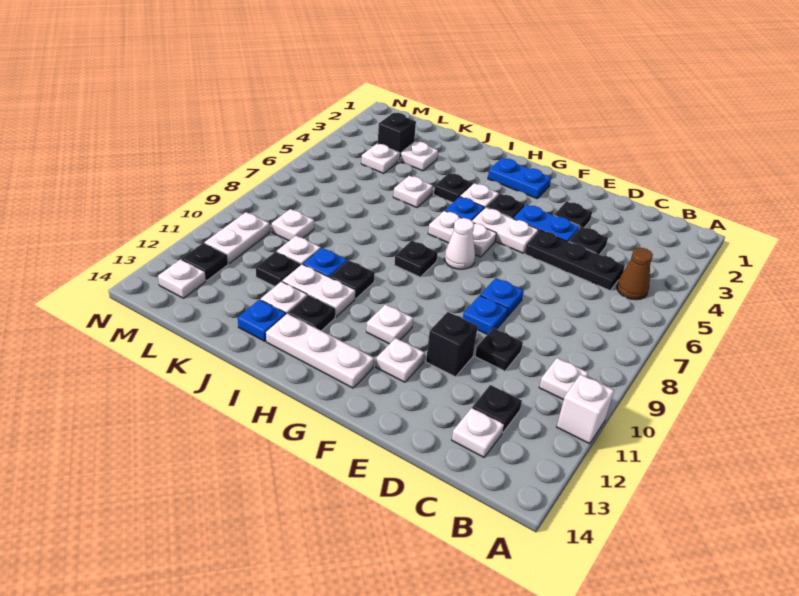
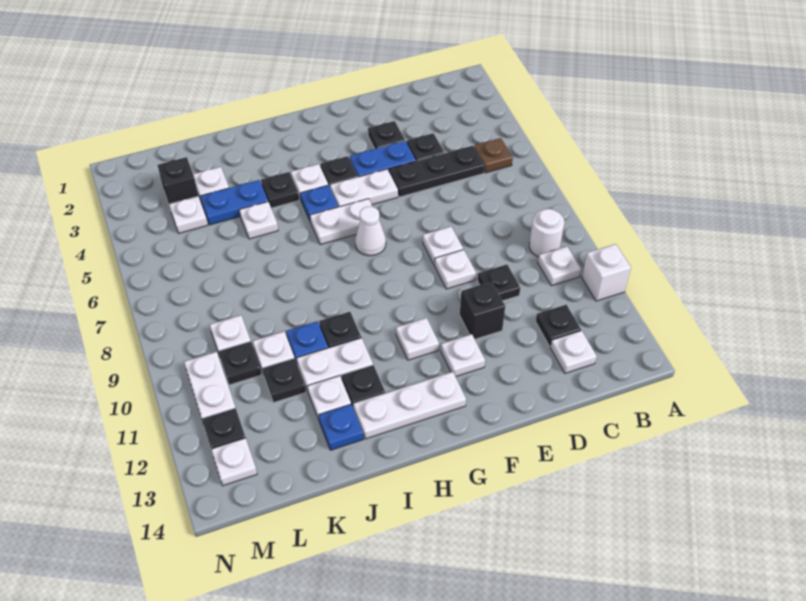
brown 1x1 cone [617,248,653,300] -> brown 1x1 plate [474,138,513,173]
none -> white 1x1 round brick [529,209,564,257]
blue 1x1 plate [480,278,524,317] -> white 1x1 plate [423,227,463,265]
blue 1x1 plate [463,295,508,334] -> white 1x1 plate [435,249,476,289]
blue 1x2 plate [488,158,551,199] -> blue 1x2 plate moved to [200,180,268,225]
black 1x1 plate [394,241,438,277] -> black 1x1 plate moved to [218,342,262,385]

